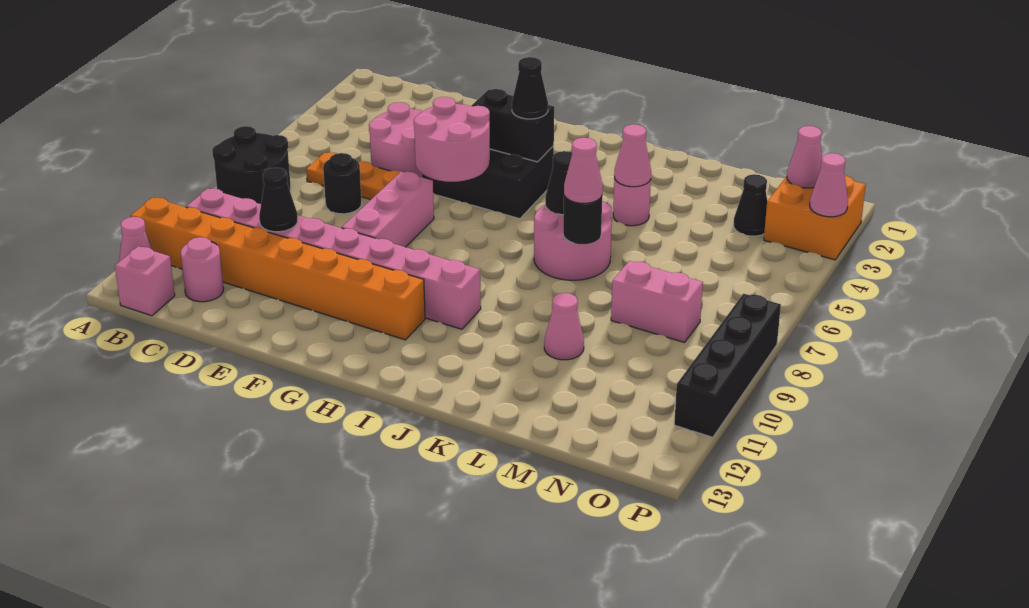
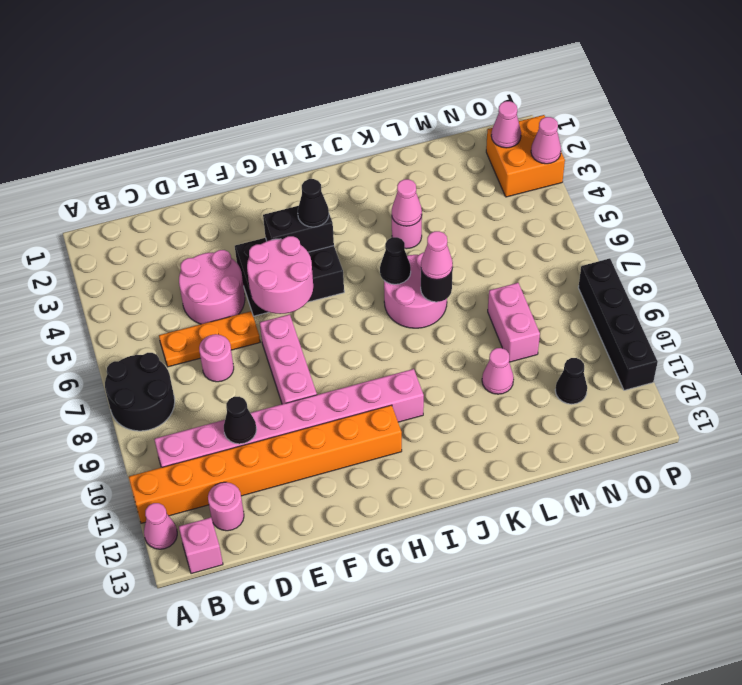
black 1x1 round brick [323,153,362,214] -> pink 1x1 round brick [199,334,234,382]
pink 1x2 brick [611,261,703,342] -> pink 1x2 brick turned to [488,283,540,362]
black 1x1 cone [733,174,767,236] -> black 1x1 cone moved to [555,358,587,404]

